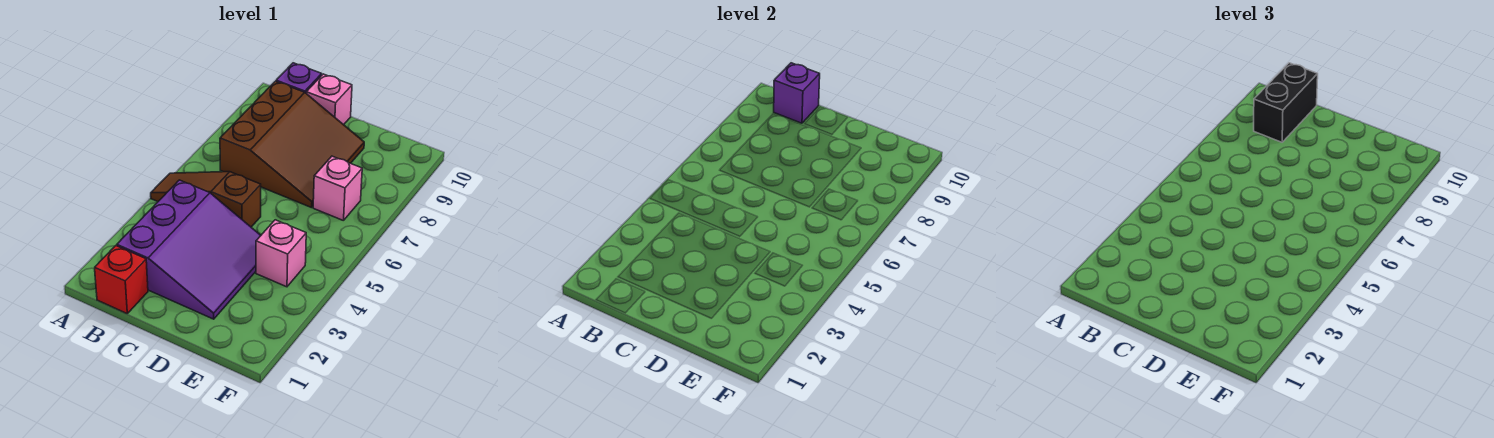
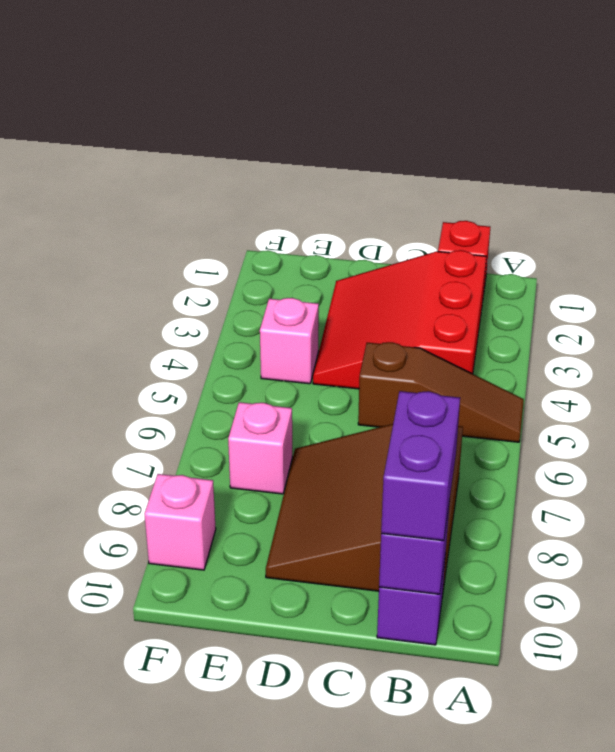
purple 3x3 slope [117,180,261,319] -> red 3x3 slope [313,250,486,389]
black 1x2 brick [1254,63,1318,142] -> purple 1x2 brick [381,391,460,541]
pink 1x1 brick [306,74,352,125] -> pink 1x1 brick moved to [144,474,216,570]

